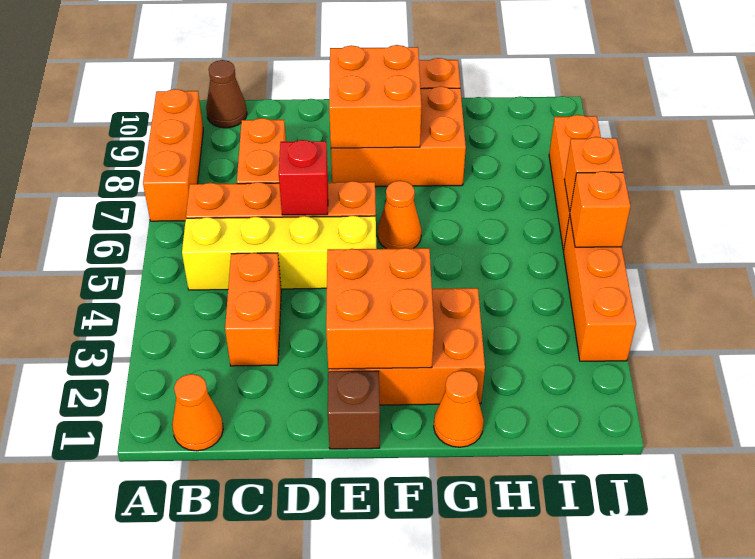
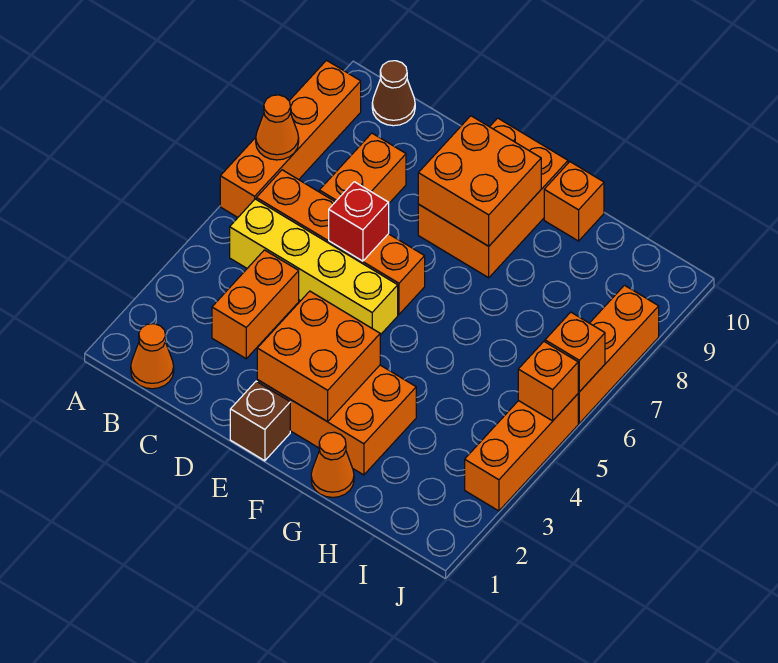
orange 1x3 brick [143,89,203,221] -> orange 1x4 brick [220,60,361,217]
orange 2x3 brick [331,86,466,186] -> orange 2x3 brick turned to [418,118,568,278]
orange 1x1 cone [378,181,421,249] -> orange 1x1 cone moved to [256,95,299,160]

